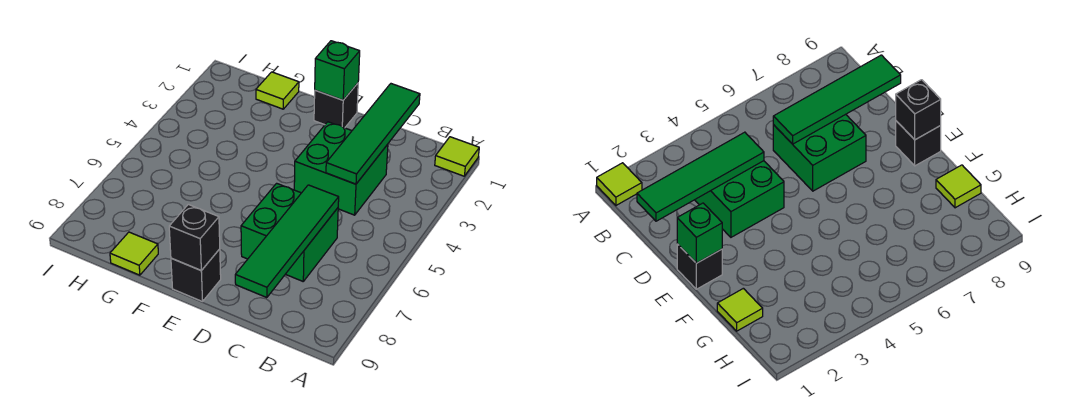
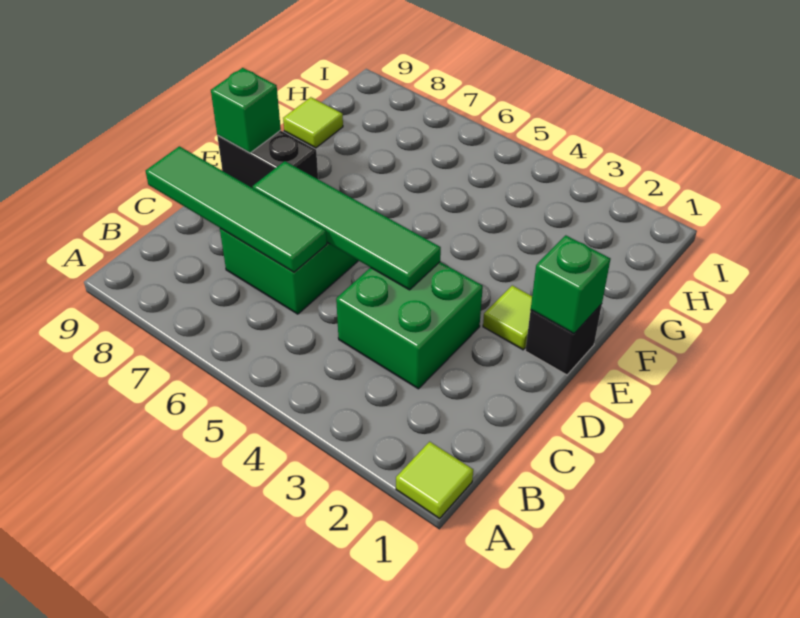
green 1x4 tile [326,84,420,184] -> green 1x4 tile moved to [253,161,441,290]
black 1x1 brick [171,249,221,302] -> black 1x2 brick [217,130,318,188]
black 1x1 brick [169,204,220,270] -> green 1x1 brick [211,68,281,153]
lime 1x1 tile [256,72,299,109] -> lime 1x1 tile moved to [483,285,532,350]

